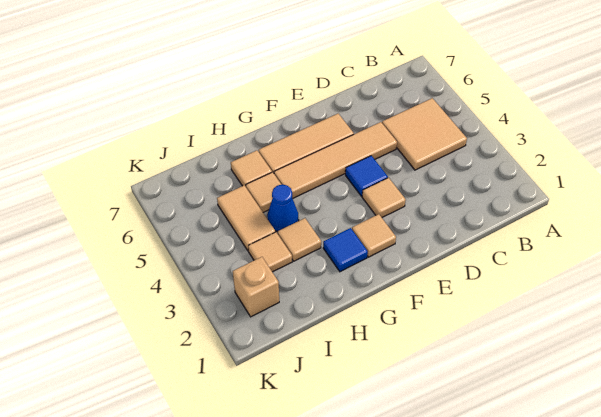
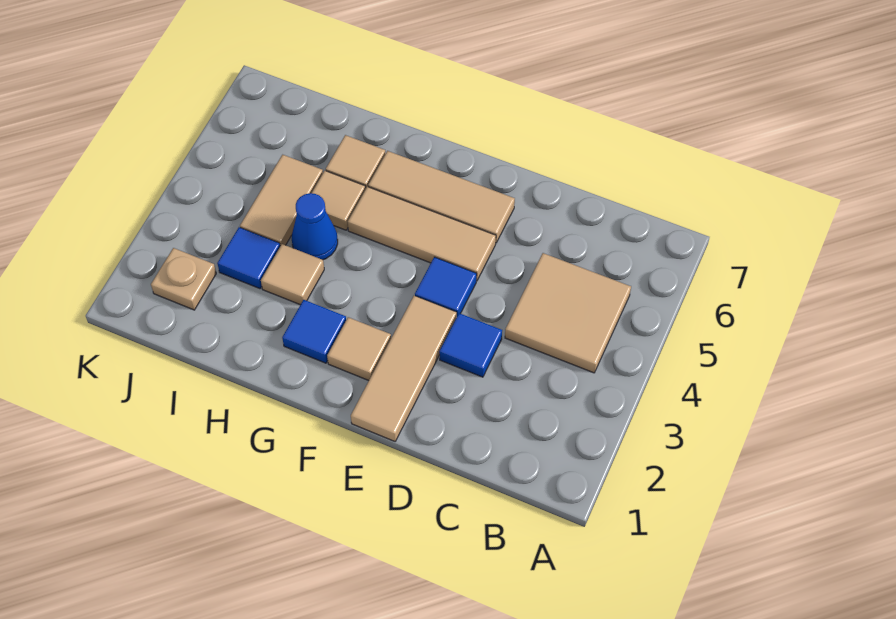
none -> blue 1x1 tile [439,313,502,377]
tan 1x4 tile [274,122,397,199] -> tan 1x3 tile [348,187,496,281]
tan 1x1 tile [362,178,406,217] -> tan 1x3 tile [351,296,457,441]
tan 1x1 tile [248,232,292,272] -> blue 1x1 tile [217,227,280,289]
tan 1x1 brick [233,257,279,317] -> tan 1x1 plate [151,248,216,310]

